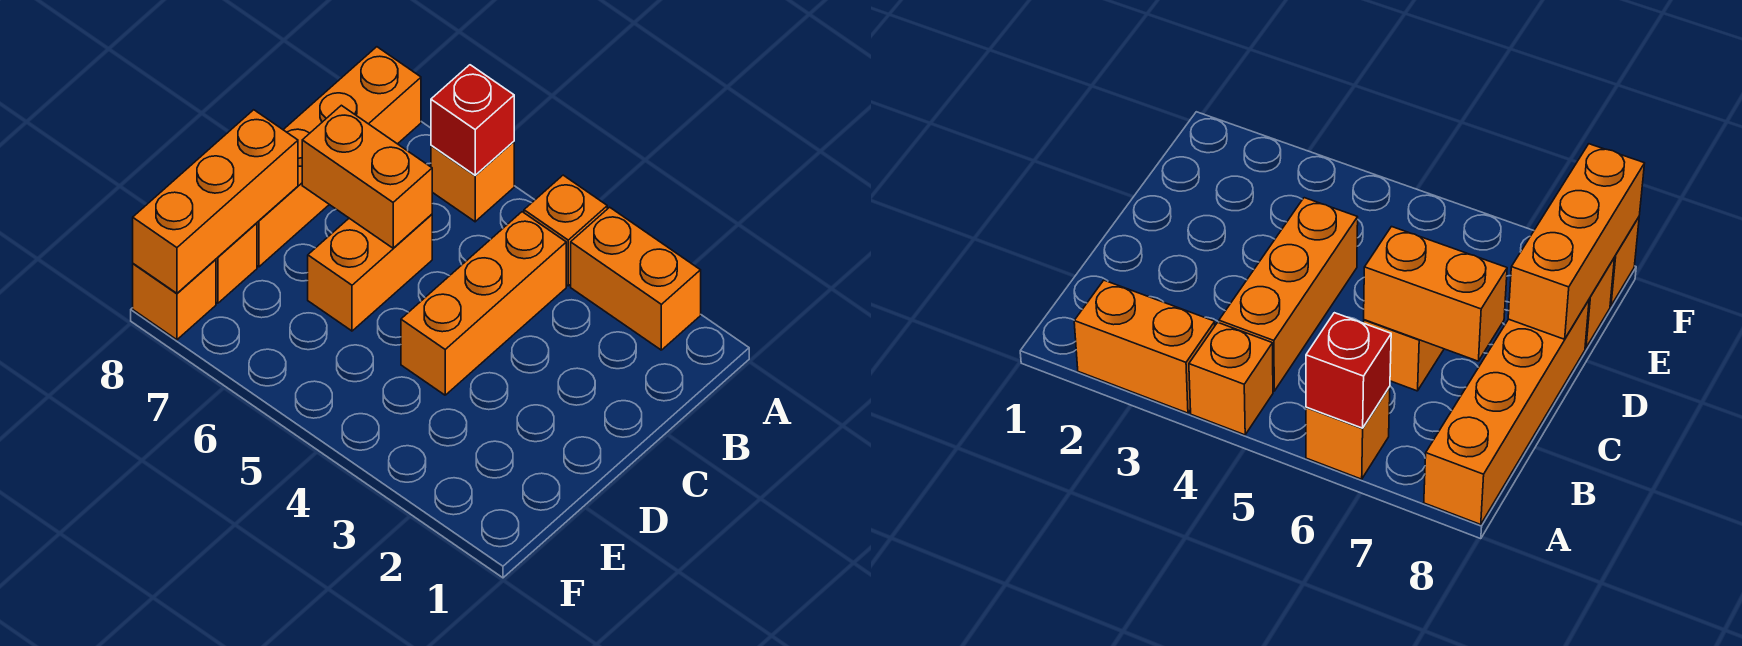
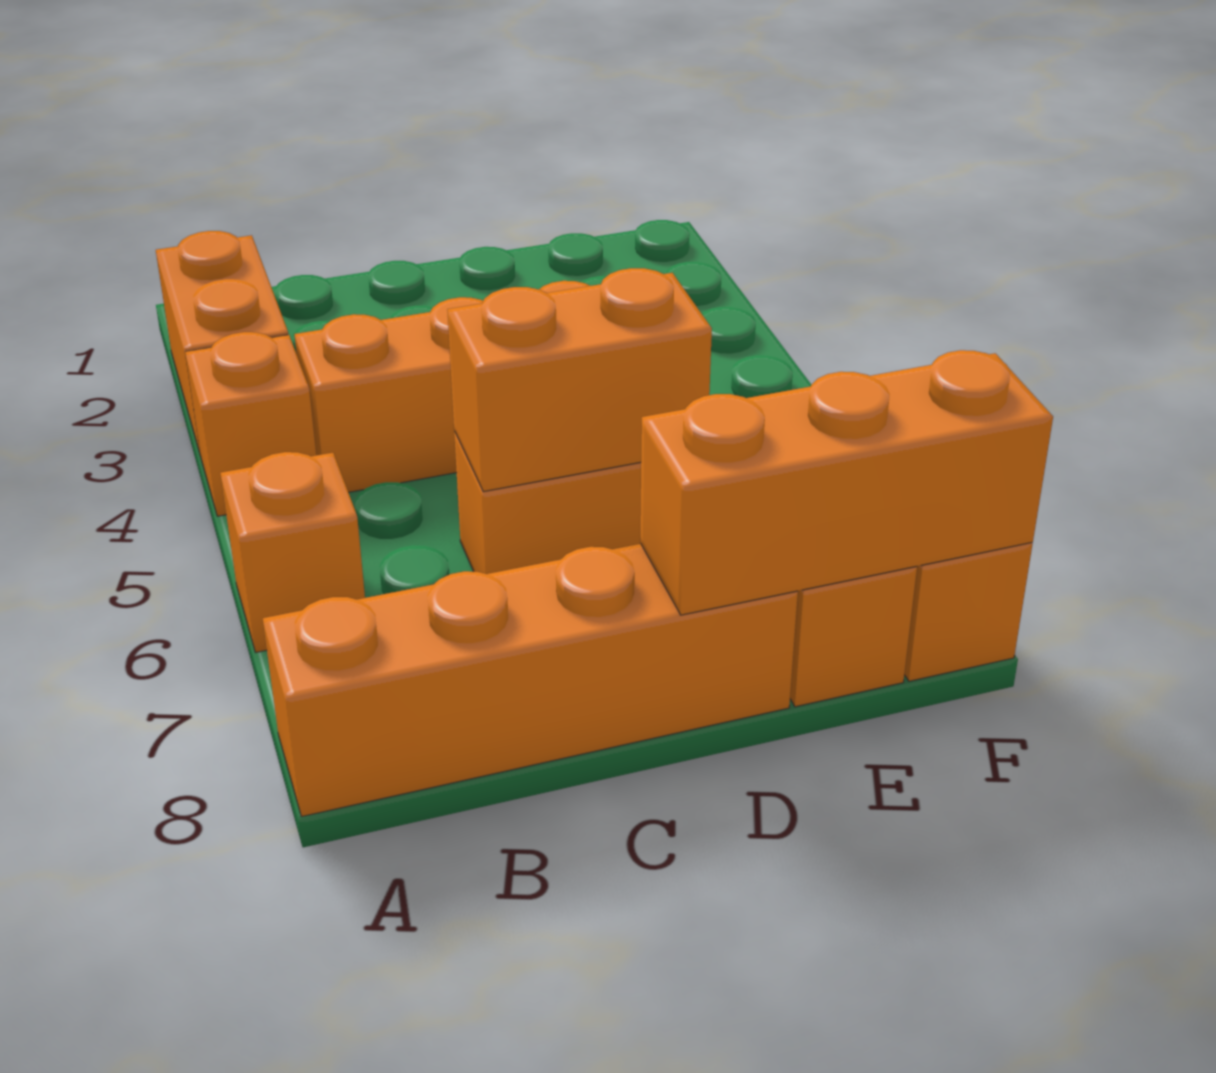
red 1x1 brick [431,65,514,175] -> none
orange 1x2 brick [302,105,432,248] -> orange 1x2 brick turned to [447,268,712,492]

